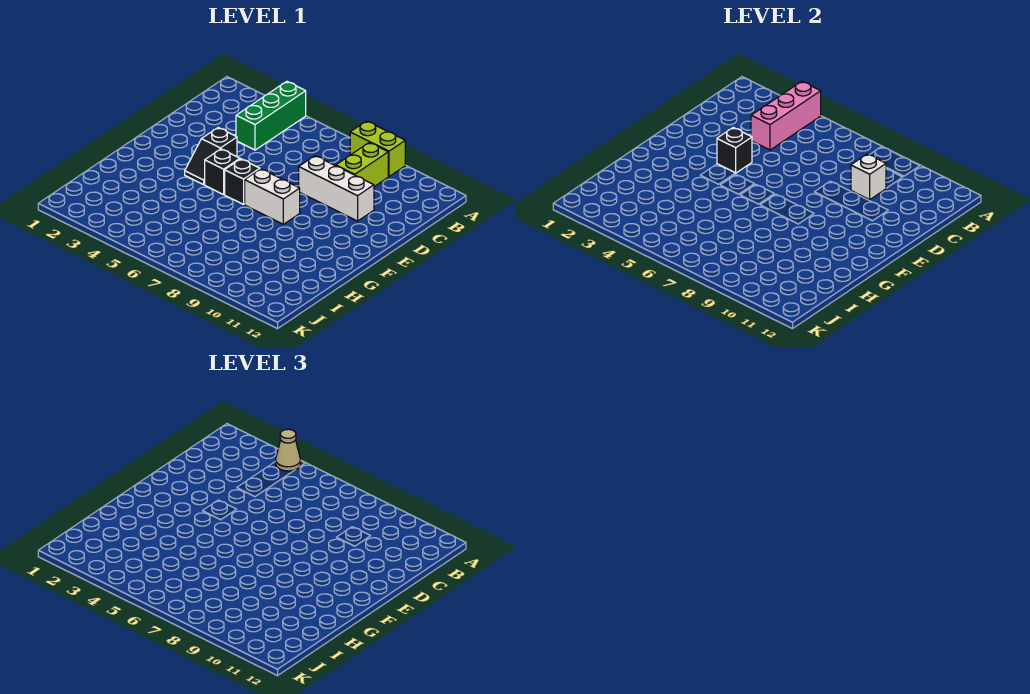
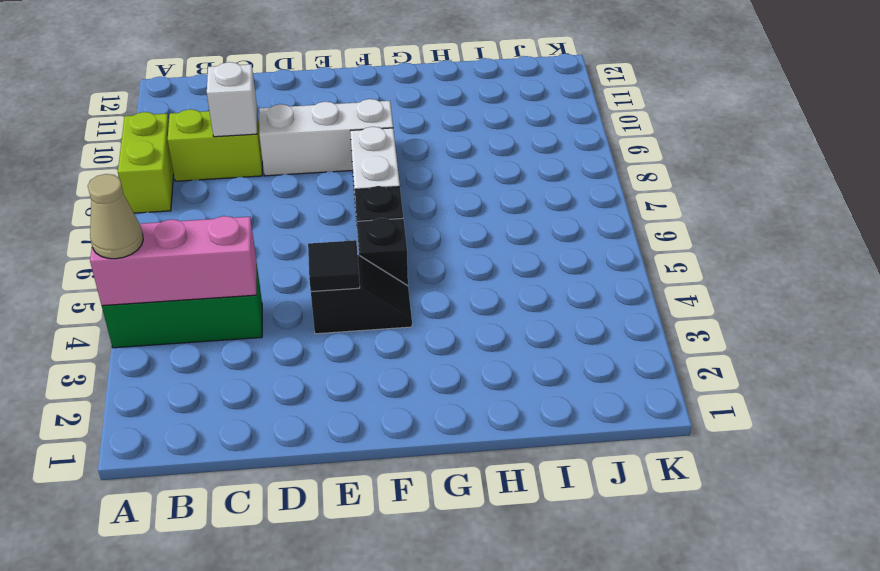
white 1x3 brick [299,156,374,221] -> white 1x3 brick turned to [259,99,393,176]
black 1x1 brick [717,128,752,173] -> black 1x1 tile [308,240,360,292]

